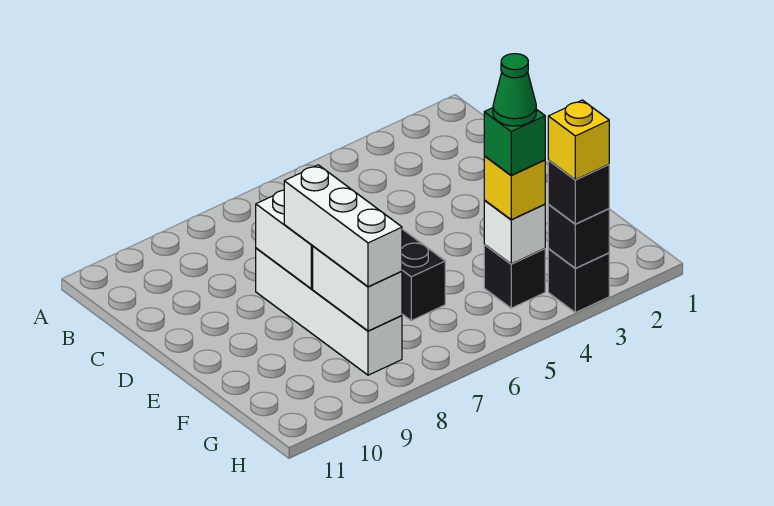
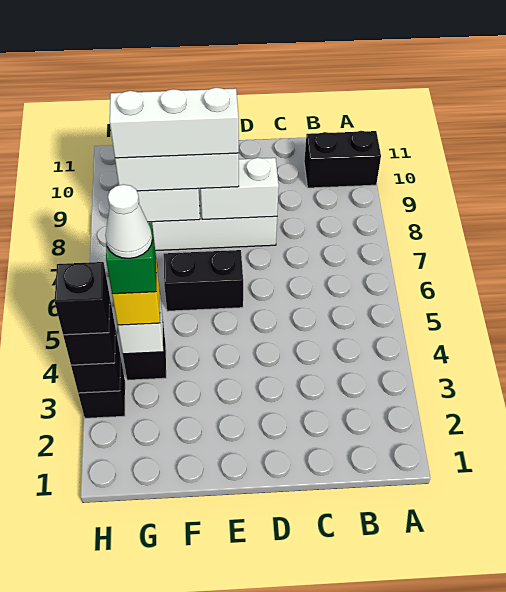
none -> black 1x2 brick [304,131,381,188]
none -> white 1x3 brick [110,88,239,158]
green 1x1 cone [493,54,536,126] -> white 1x1 cone [105,184,152,258]
yellow 1x1 brick [548,100,609,180] -> black 1x1 brick [55,262,110,335]

